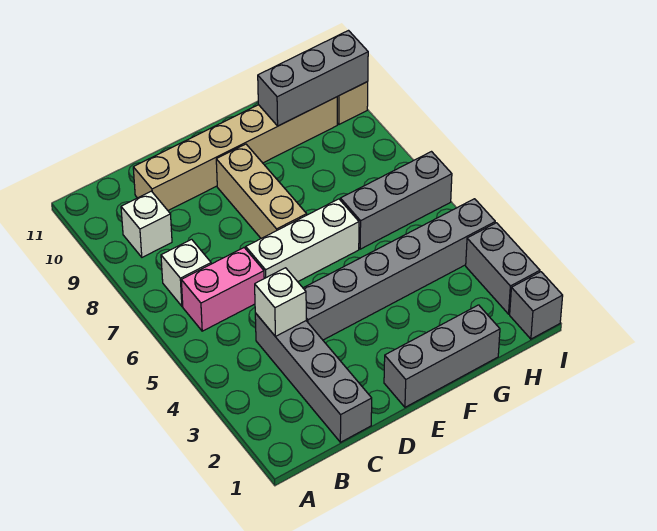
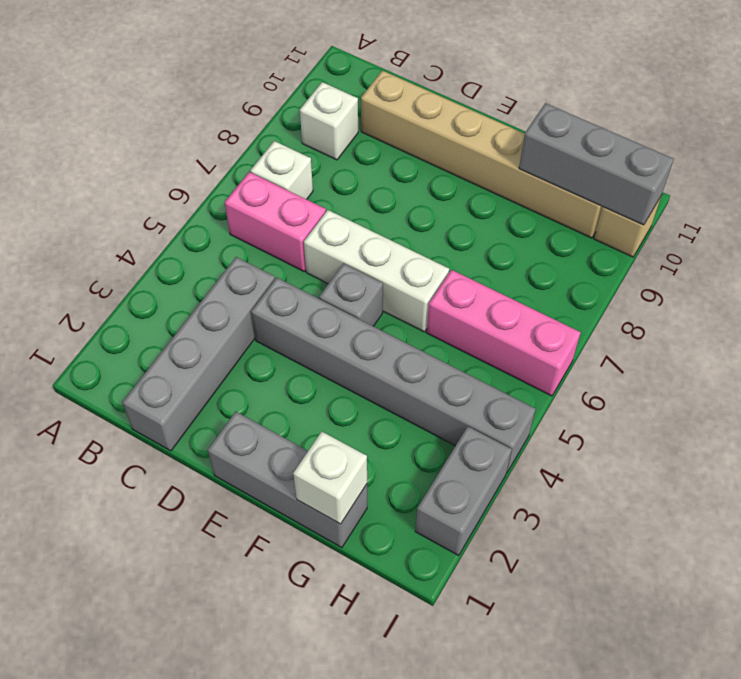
white 1x1 brick [255,268,306,336] -> white 1x1 brick moved to [293,432,367,524]
tan 1x3 brick [216,144,307,238] -> none
grey 1x3 brick [340,152,452,249] -> pink 1x3 brick [427,270,581,396]
grey 1x1 brick [510,272,563,339] -> grey 1x1 brick moved to [319,263,383,326]

